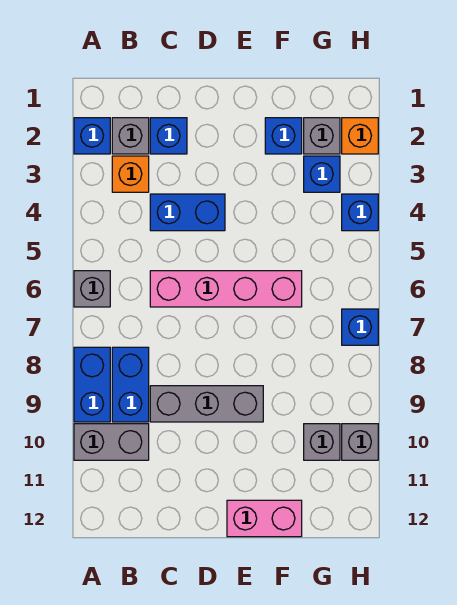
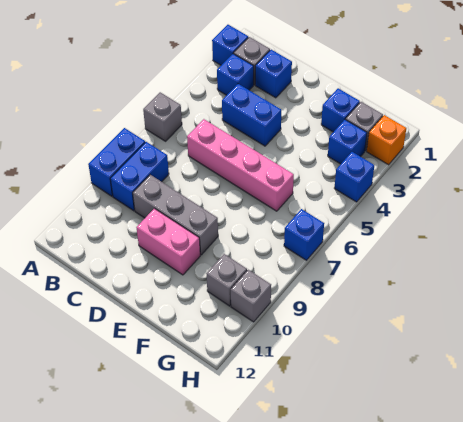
grey 1x2 brick [74,424,149,460] -> none
orange 1x1 brick [112,156,149,192] -> blue 1x1 brick [217,54,254,95]
pink 1x2 brick [227,500,302,537] -> pink 1x2 brick moved to [137,208,200,275]

